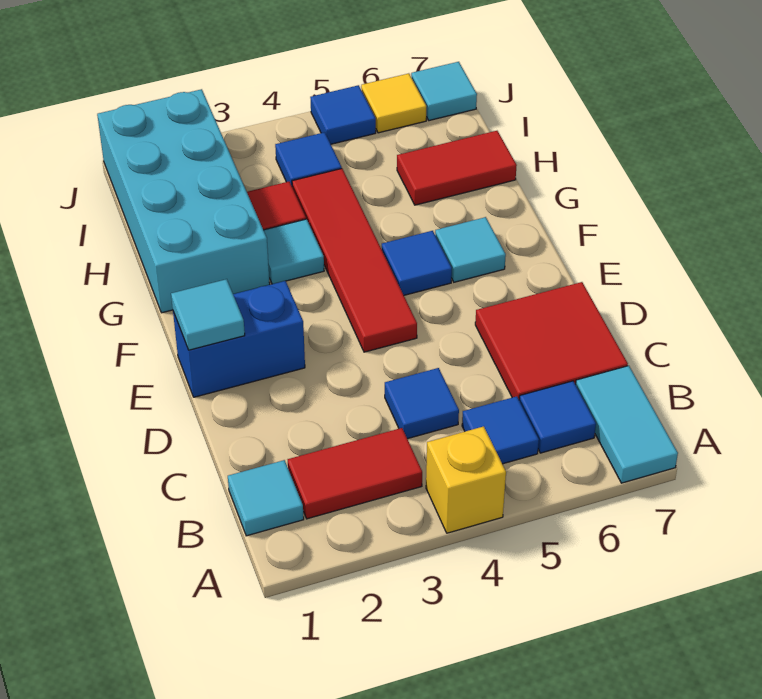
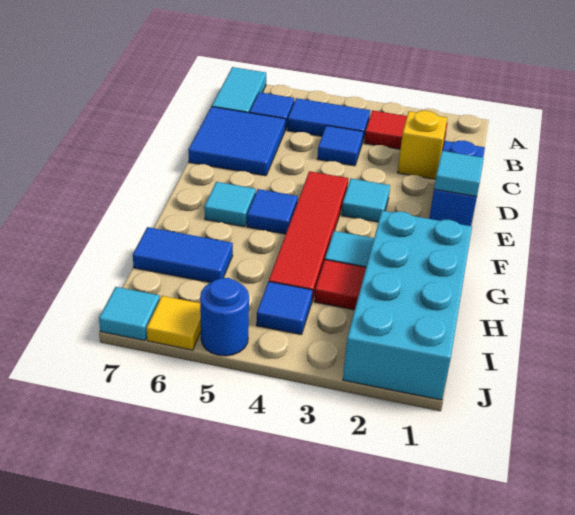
yellow 1x1 brick [426,426,506,533] -> yellow 1x1 brick moved to [397,111,447,179]
cyan 1x1 tile [228,460,304,536] -> cyan 1x1 tile moved to [342,179,390,222]
blue 1x1 tile [462,396,539,464] -> blue 1x2 tile [287,98,370,142]
red 2x2 tile [475,282,628,399] -> blue 2x2 tile [188,107,286,176]
blue 1x2 brick [173,281,305,397] -> blue 1x2 brick turned to [429,141,485,226]
red 1x2 tile [397,131,517,205] -> blue 1x2 tile [133,227,233,283]
blue 1x1 tile [310,85,376,144] -> blue 1x1 round brick [200,278,249,356]

